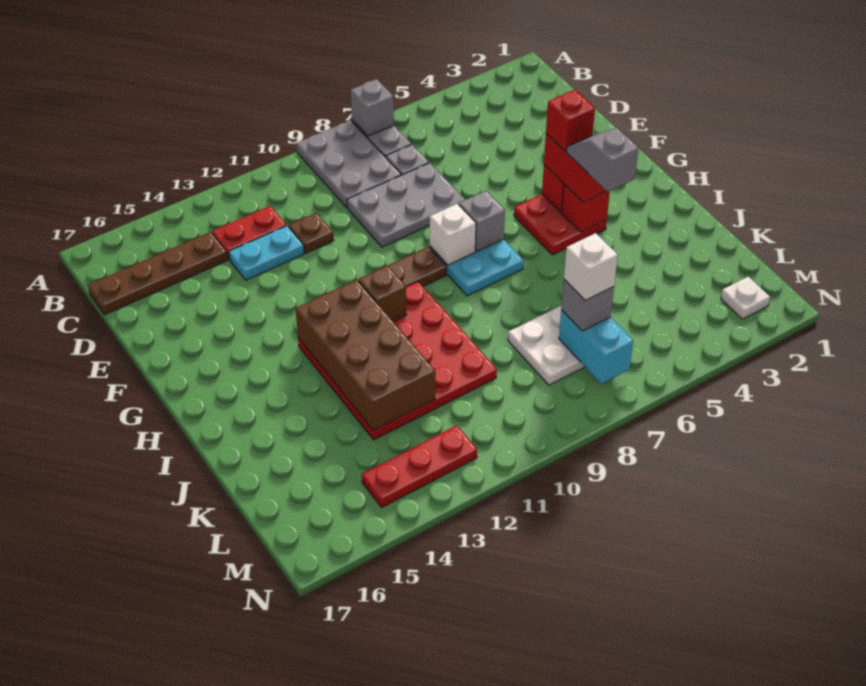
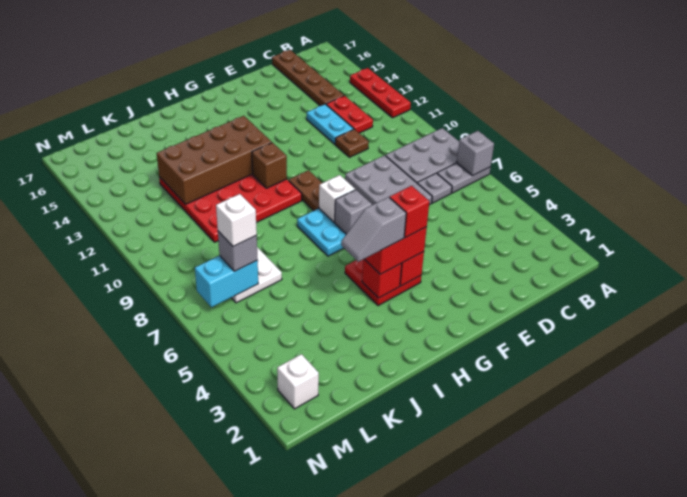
grey 1x2 slope [566,128,638,192] -> grey 1x2 slope turned to [341,197,406,262]
white 1x1 plate [721,277,770,319] -> white 1x1 brick [277,354,319,409]
red 1x3 plate [362,425,477,507] -> red 1x3 plate moved to [350,68,411,118]

